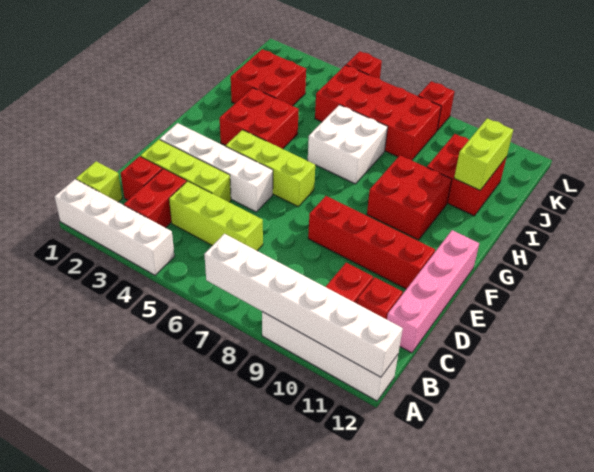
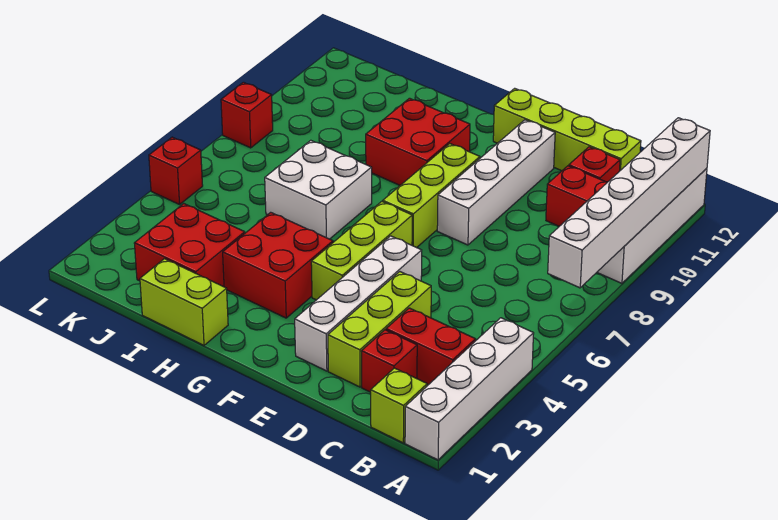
lime 1x3 brick [169,181,263,251] -> lime 1x3 brick moved to [383,144,480,248]
pink 1x4 brick [387,230,479,353] -> lime 1x4 brick [493,88,641,171]
red 1x4 brick [308,196,435,289] -> white 1x4 brick [437,120,555,245]
red 2x2 brick [427,134,506,216] -> none
lime 1x2 brick [454,118,513,190] -> lime 1x2 brick moved to [140,259,228,345]
red 2x4 brick [315,65,441,160] -> none

